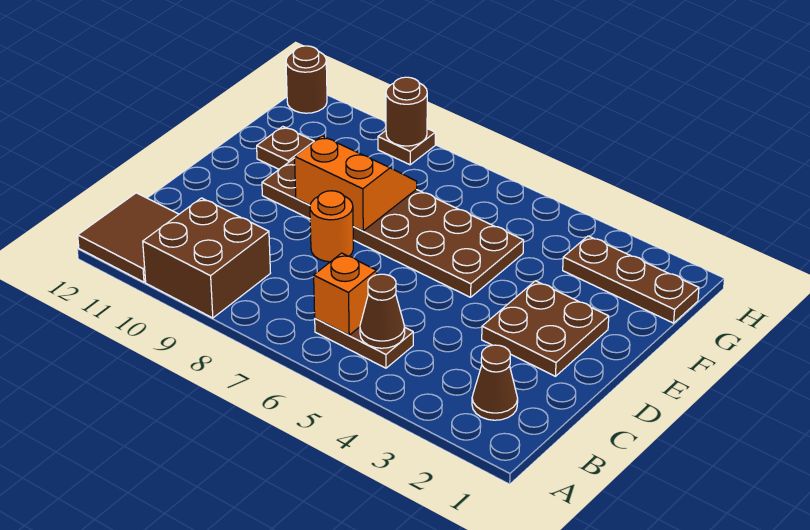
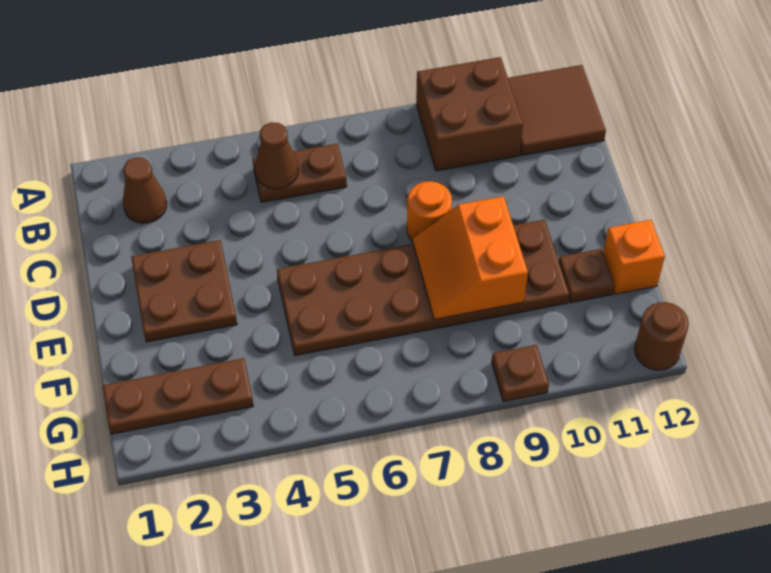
orange 1x1 brick [314,253,377,335] -> orange 1x1 brick moved to [603,220,665,294]
orange 2x2 slope [295,136,417,231] -> orange 2x2 slope turned to [413,196,528,319]
brown 1x1 round brick [386,77,427,146] -> none

